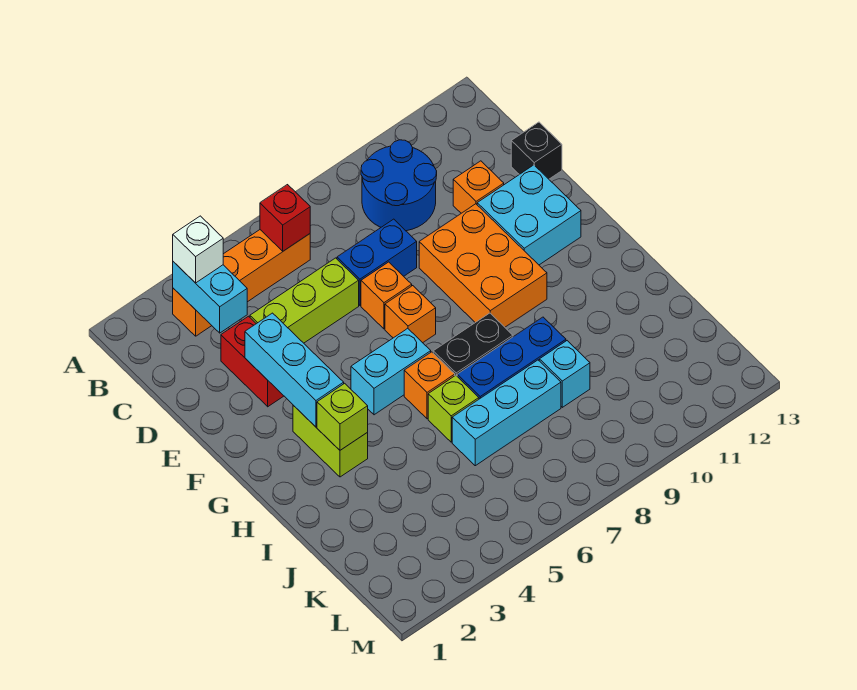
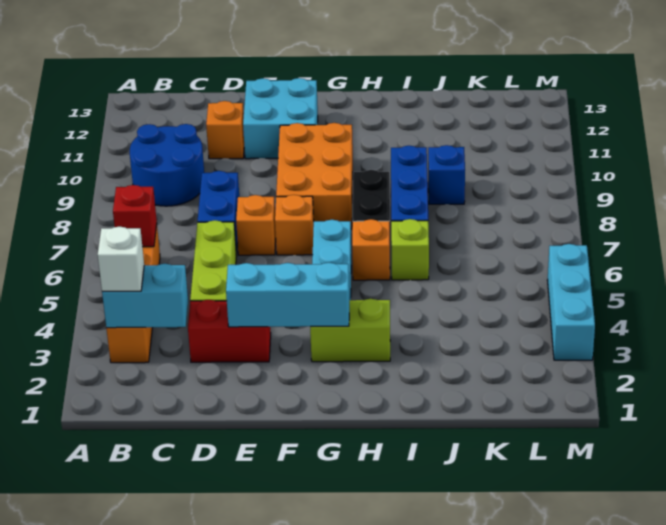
black 1x1 brick [511,122,562,179] -> none
orange 2x3 brick [419,204,547,327] -> orange 2x3 brick turned to [276,123,353,229]
lime 1x1 brick [317,383,368,450] -> none
cyan 1x3 brick [452,360,561,466] -> cyan 1x3 brick moved to [547,244,595,360]
cyan 1x1 brick [539,341,590,407] -> blue 1x1 brick [428,145,465,204]

